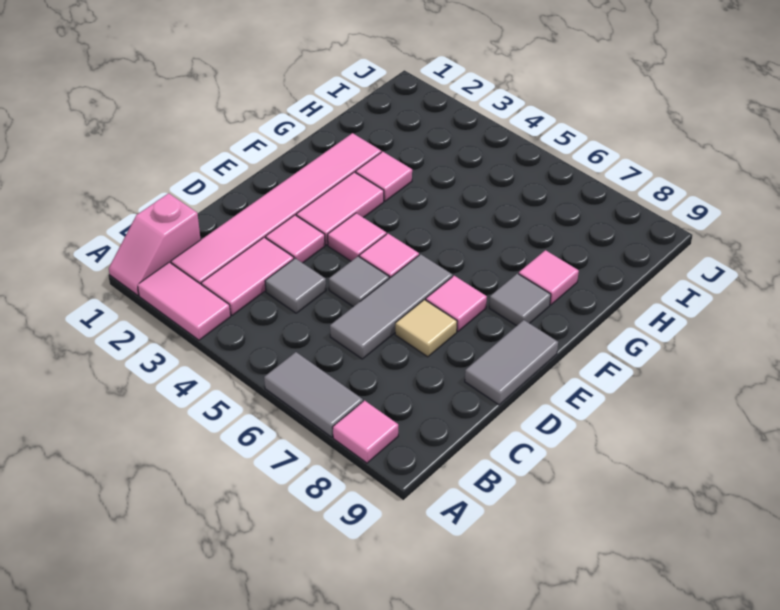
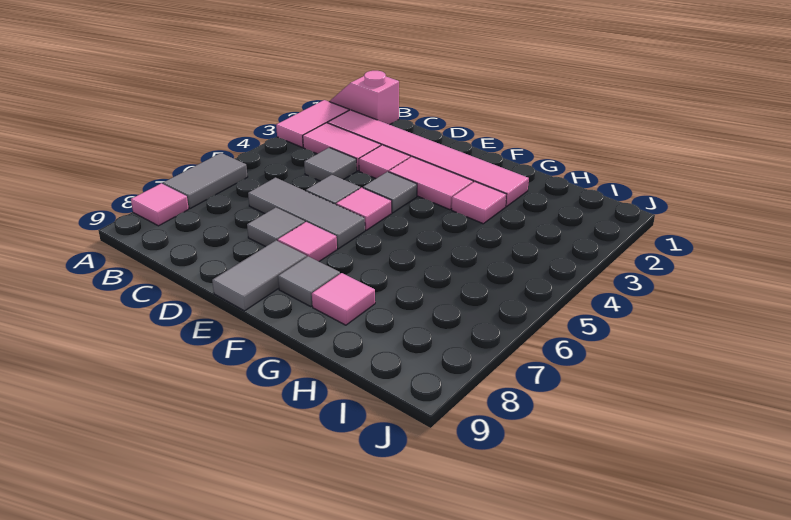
tan 1x1 tile [395,300,457,357] -> grey 1x1 tile [247,208,305,247]
grey 1x2 tile [465,320,558,405] -> grey 1x2 tile turned to [212,241,307,311]
pink 1x1 tile [328,213,386,261] -> grey 1x1 tile [363,172,417,213]

